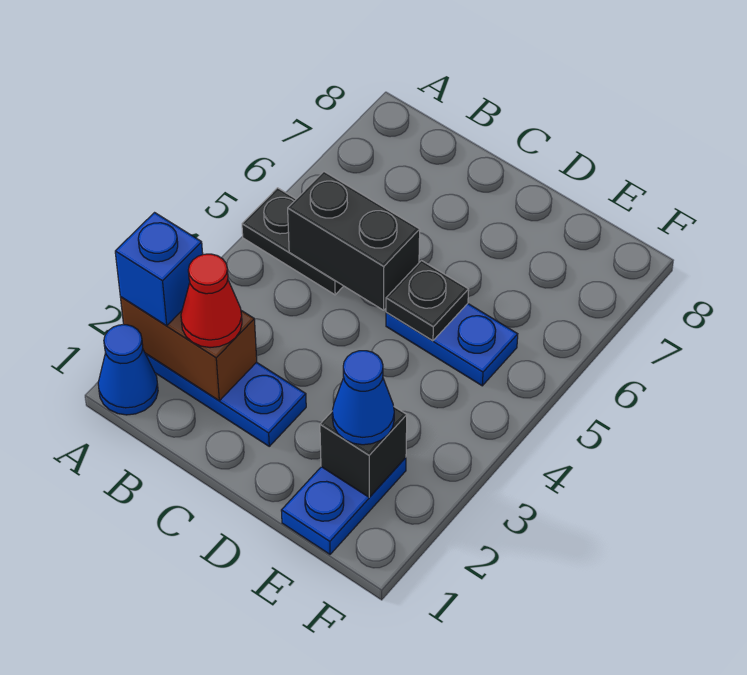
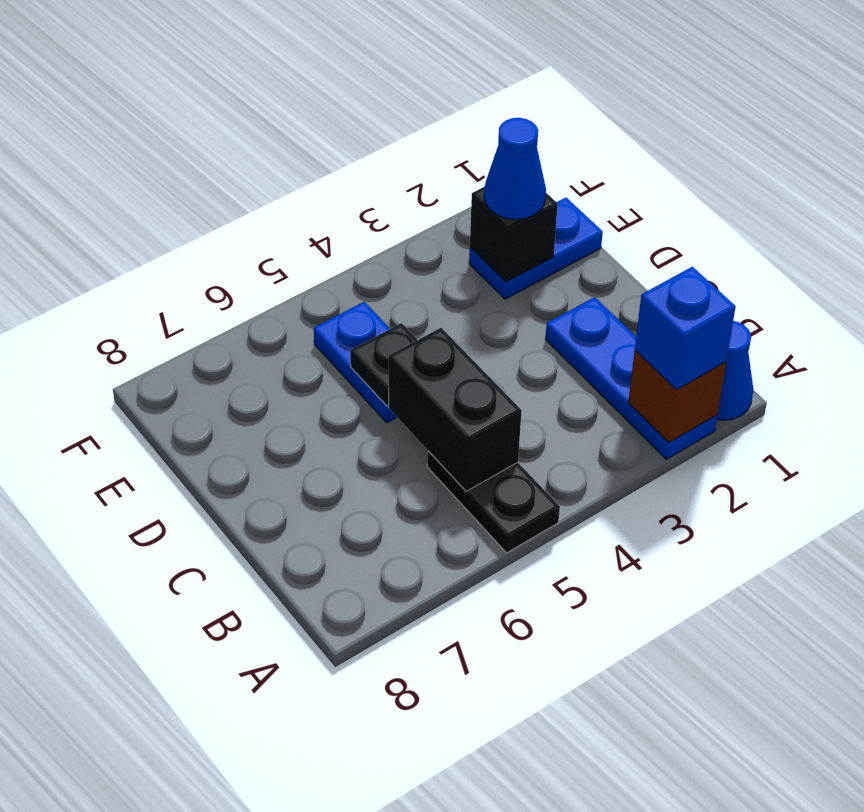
brown 1x2 brick [120,297,257,401] -> brown 1x1 brick [628,351,726,442]
red 1x1 cone [181,254,242,348] -> none

